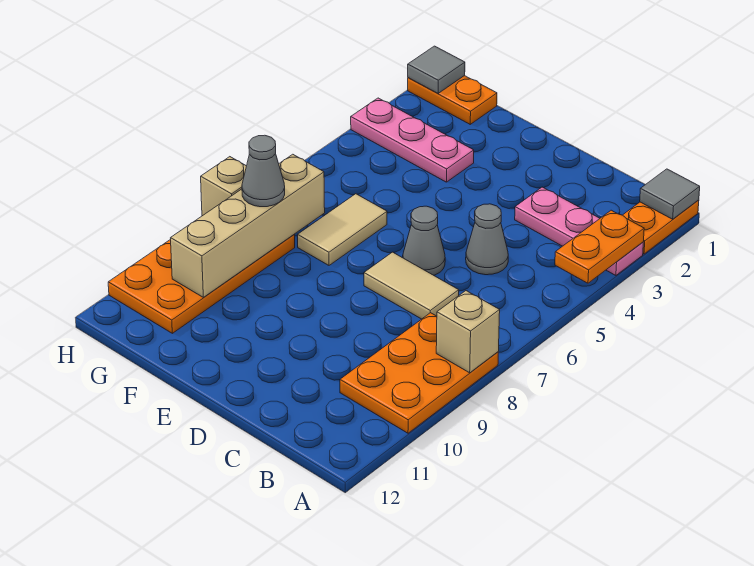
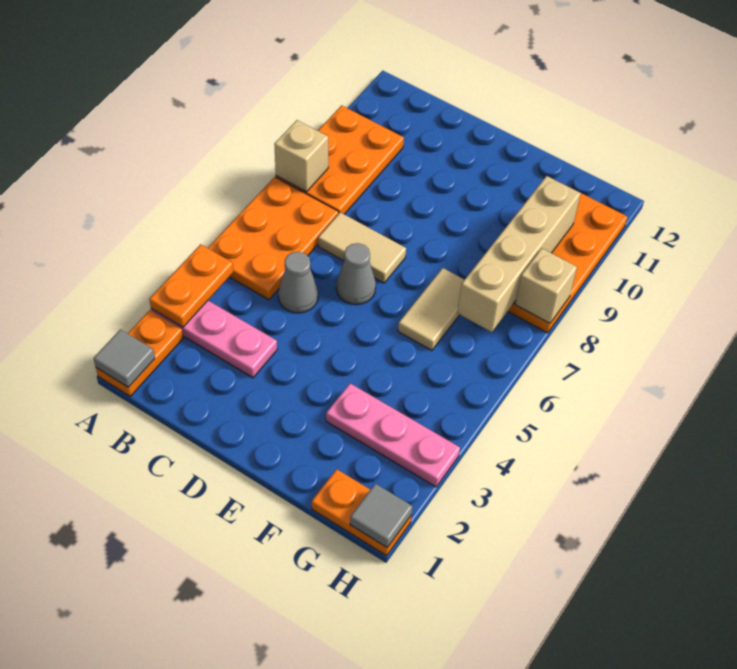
none -> orange 2x3 plate [208,177,339,300]
grey 1x1 cone [242,135,285,207] -> none

